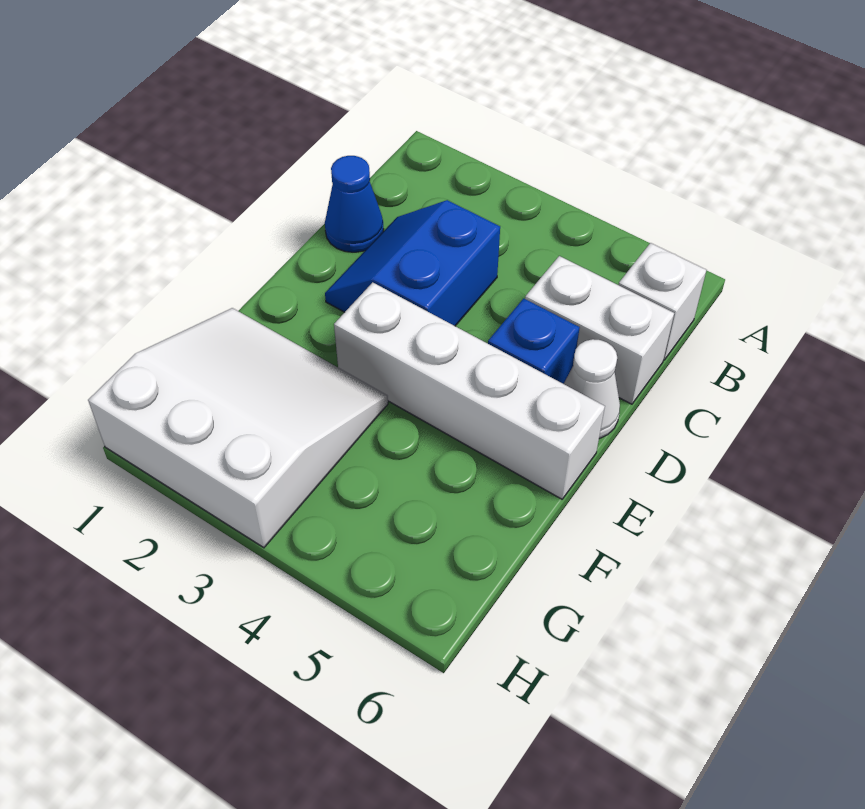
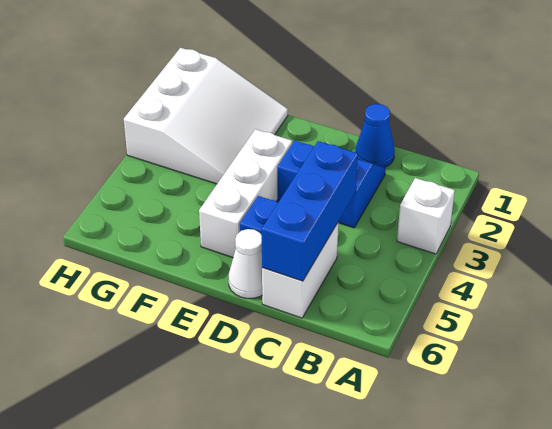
white 1x1 brick [619,243,706,360] -> white 1x1 brick moved to [397,178,455,254]
none -> blue 1x3 brick [262,141,358,281]
white 1x4 brick [334,282,605,499] -> white 1x3 brick [199,129,292,258]

